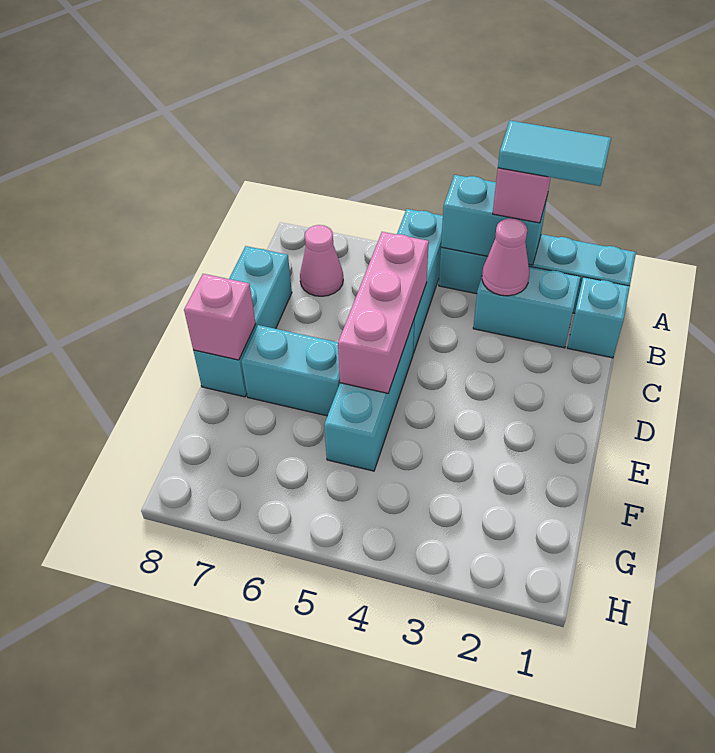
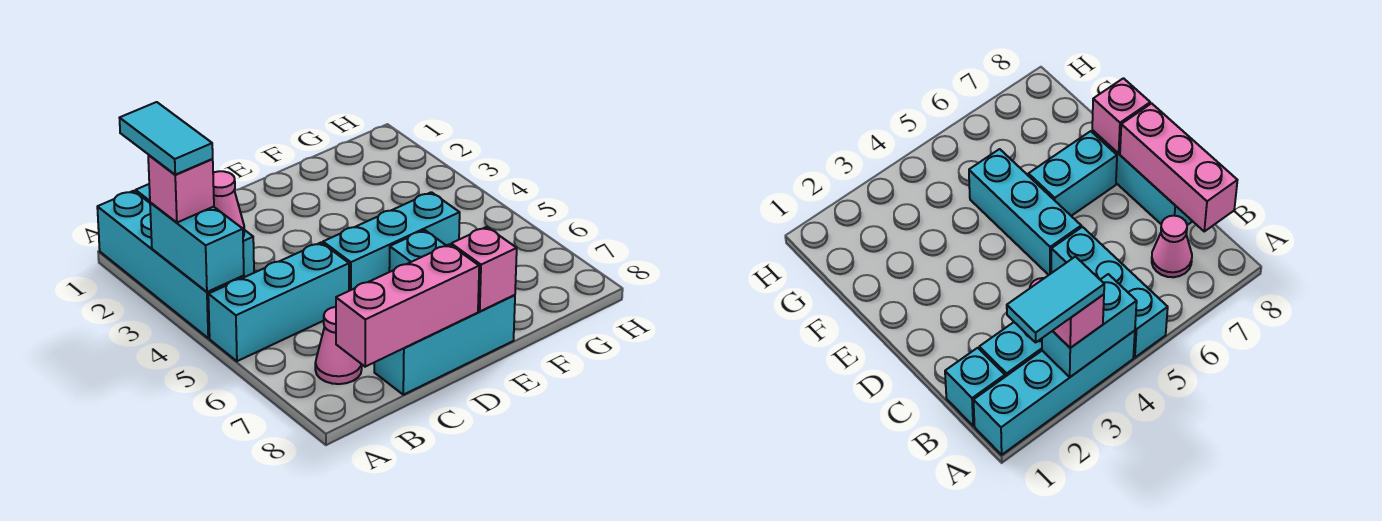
pink 1x3 brick [338,232,429,393] -> pink 1x3 brick moved to [336,244,479,367]

